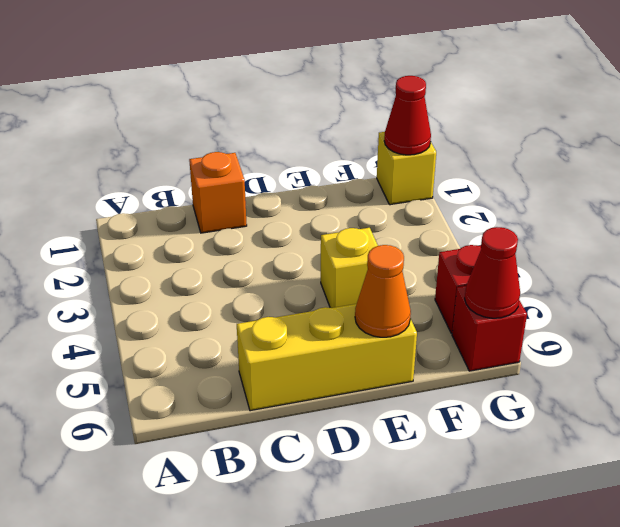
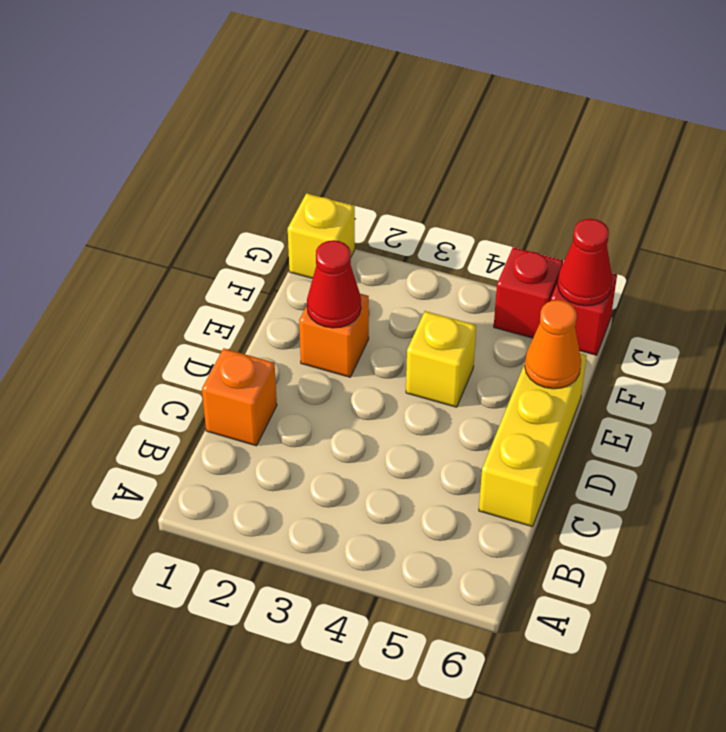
none -> orange 1x1 brick [299,294,369,377]
red 1x1 cone [384,76,431,155] -> red 1x1 cone moved to [307,240,361,328]

